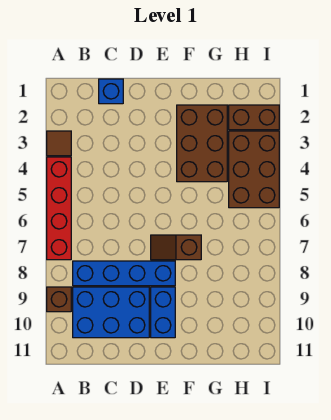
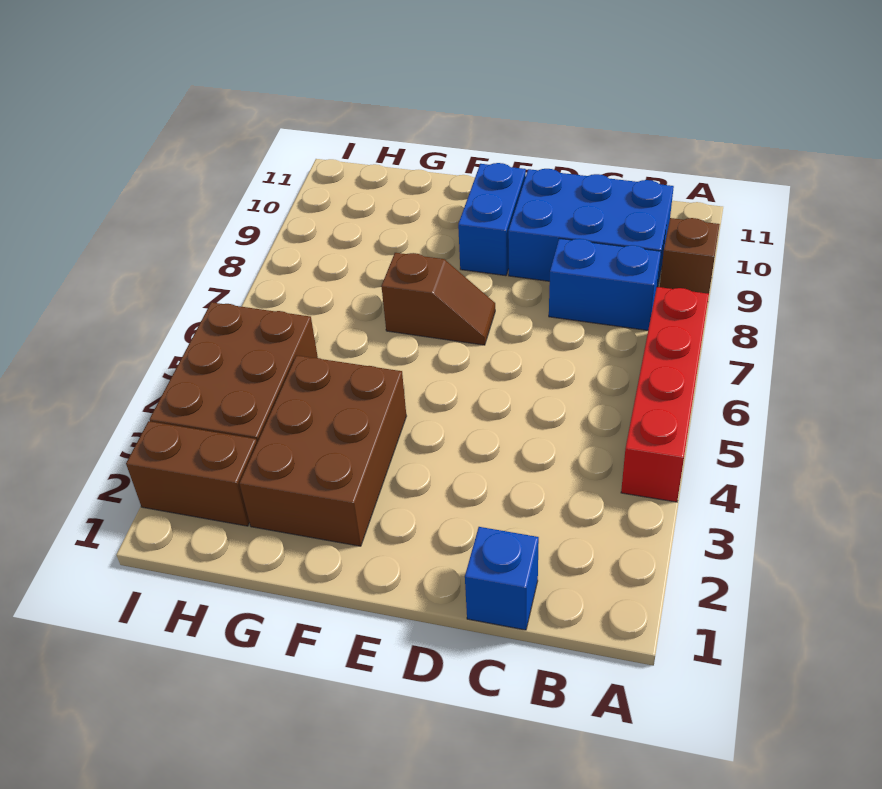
brown 1x1 tile [47,131,71,156] -> none
blue 1x4 brick [73,261,175,286] -> blue 1x2 brick [549,238,661,330]

